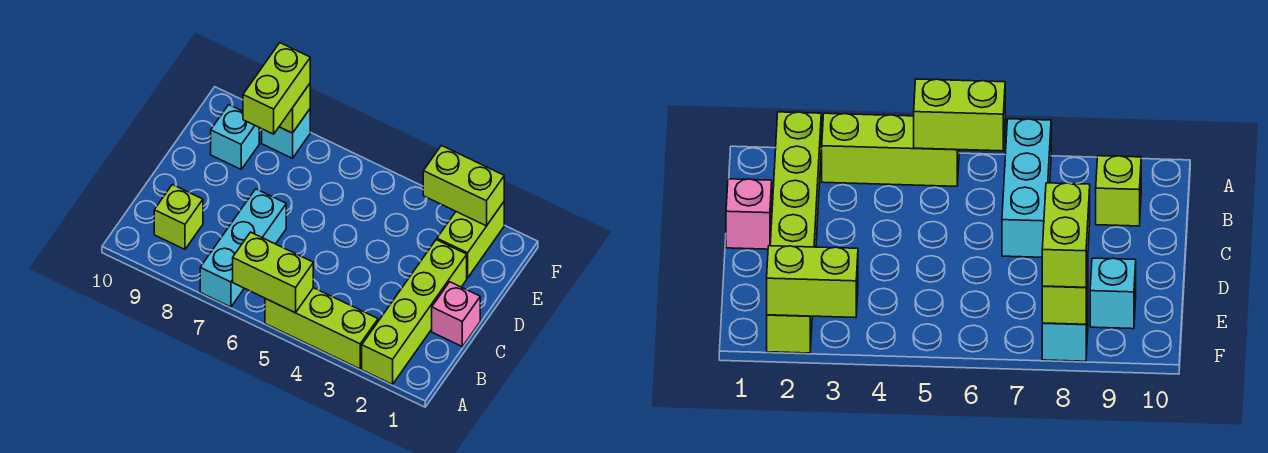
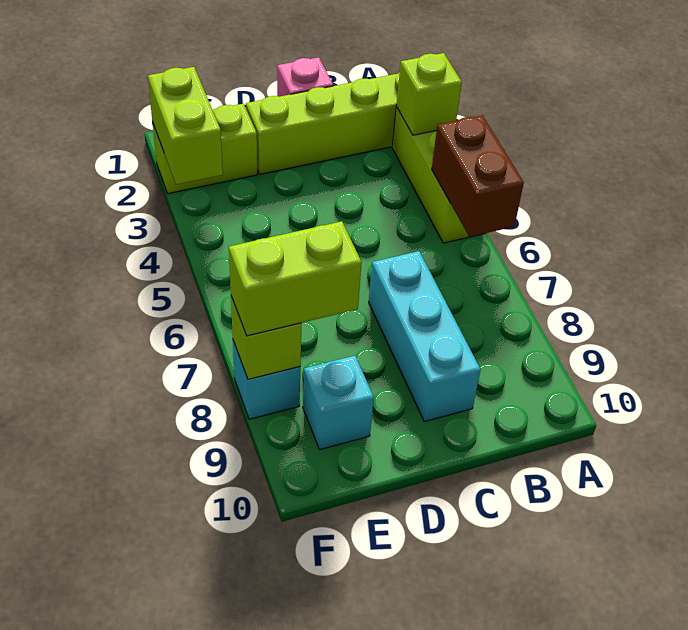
lime 1x2 brick [233,232,313,313] -> brown 1x2 brick [432,116,524,237]
cyan 1x3 brick [200,189,286,307] -> cyan 1x3 brick turned to [369,251,481,422]
lime 1x1 brick [154,185,203,249] -> lime 1x1 brick moved to [396,53,462,135]

